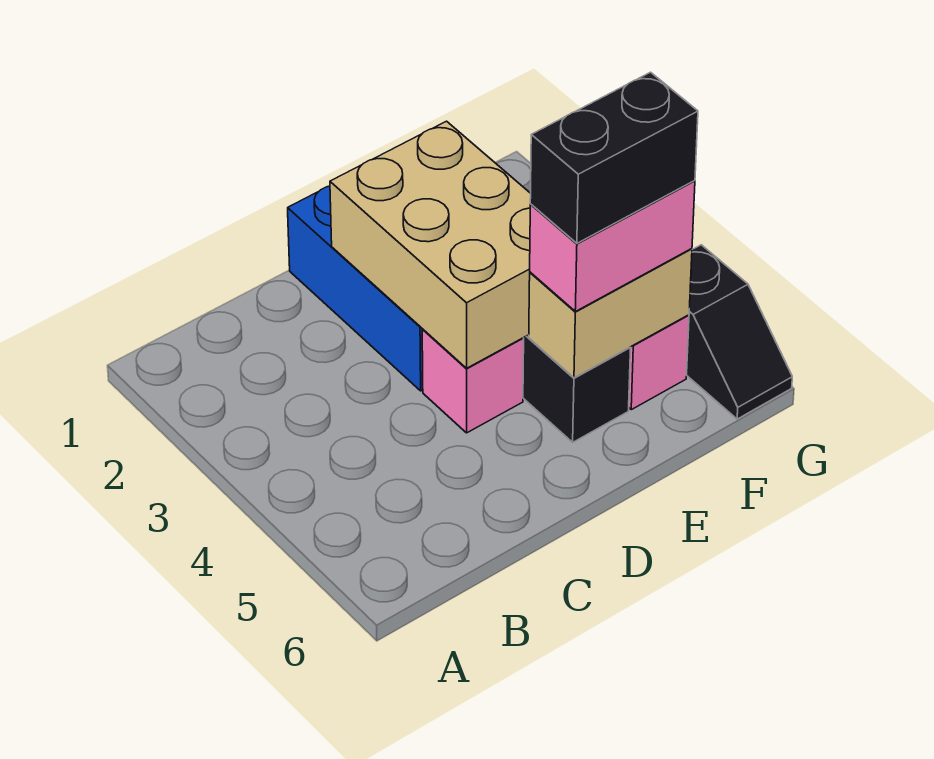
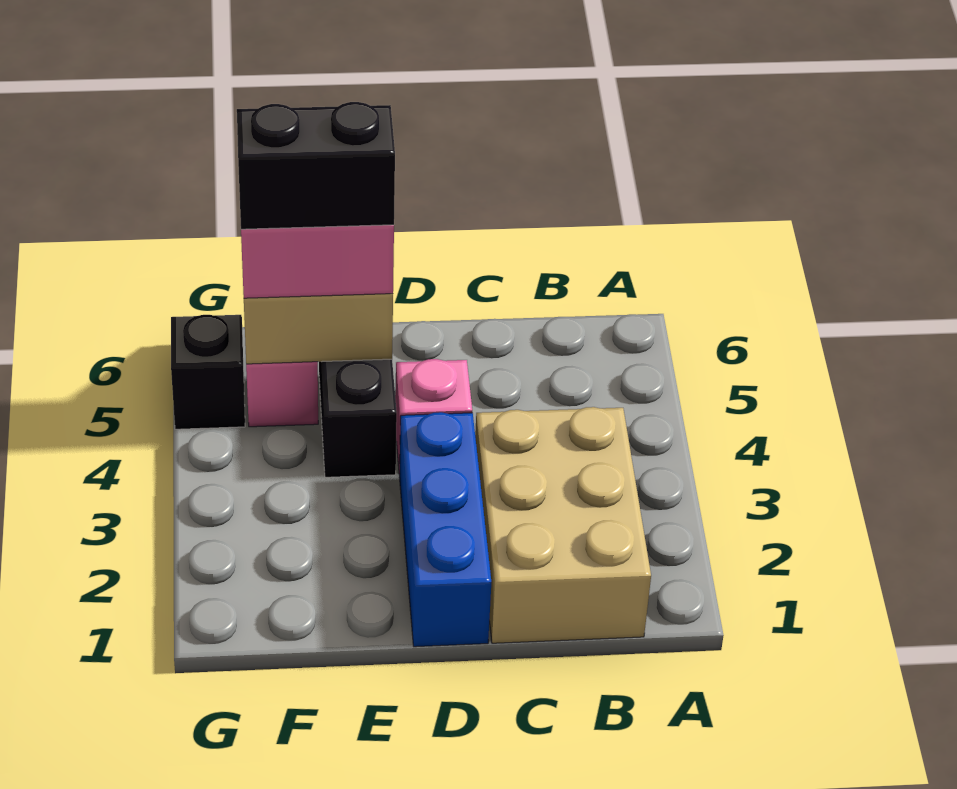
tan 2x3 brick [330,121,531,368] -> tan 2x3 brick moved to [475,407,651,643]

